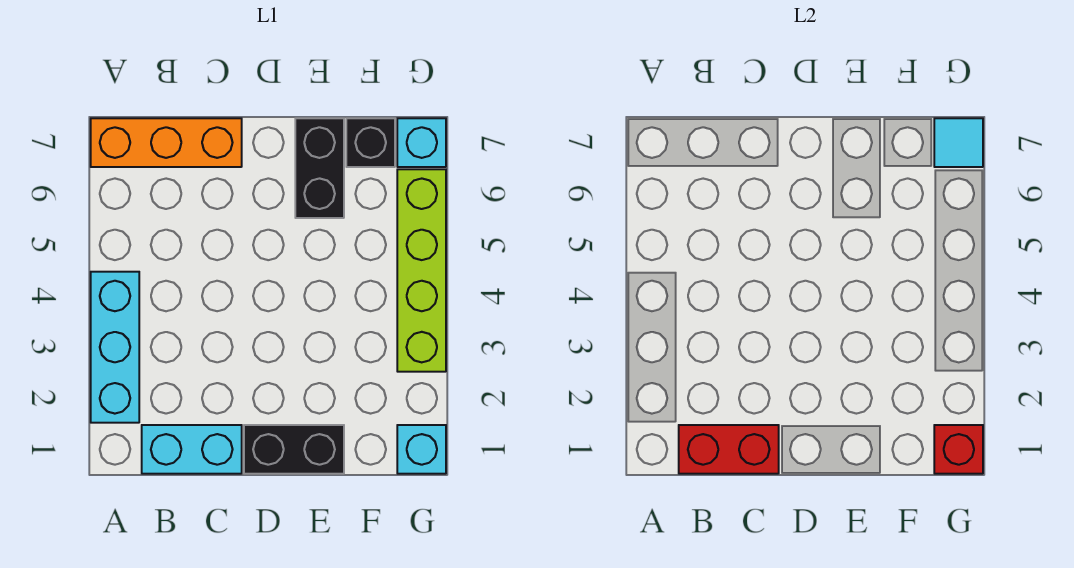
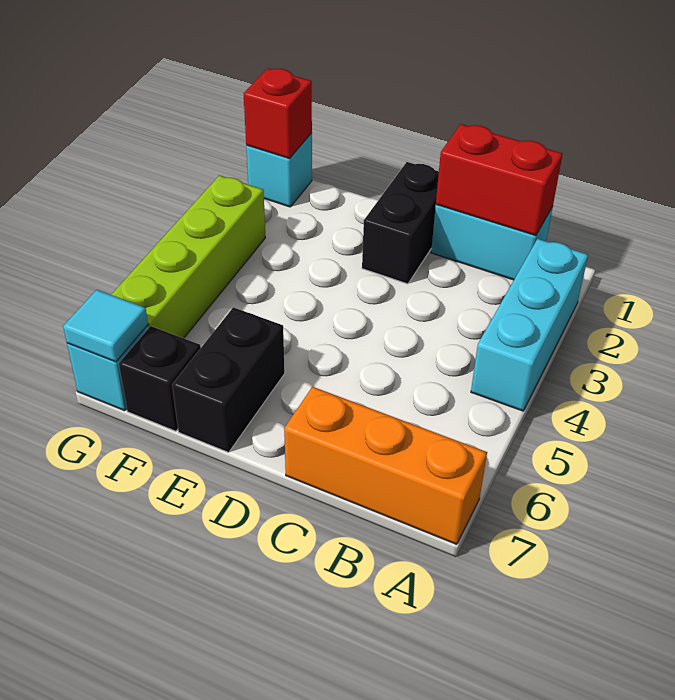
black 1x2 brick [244,425,344,474] -> black 1x2 brick turned to [362,162,439,284]

